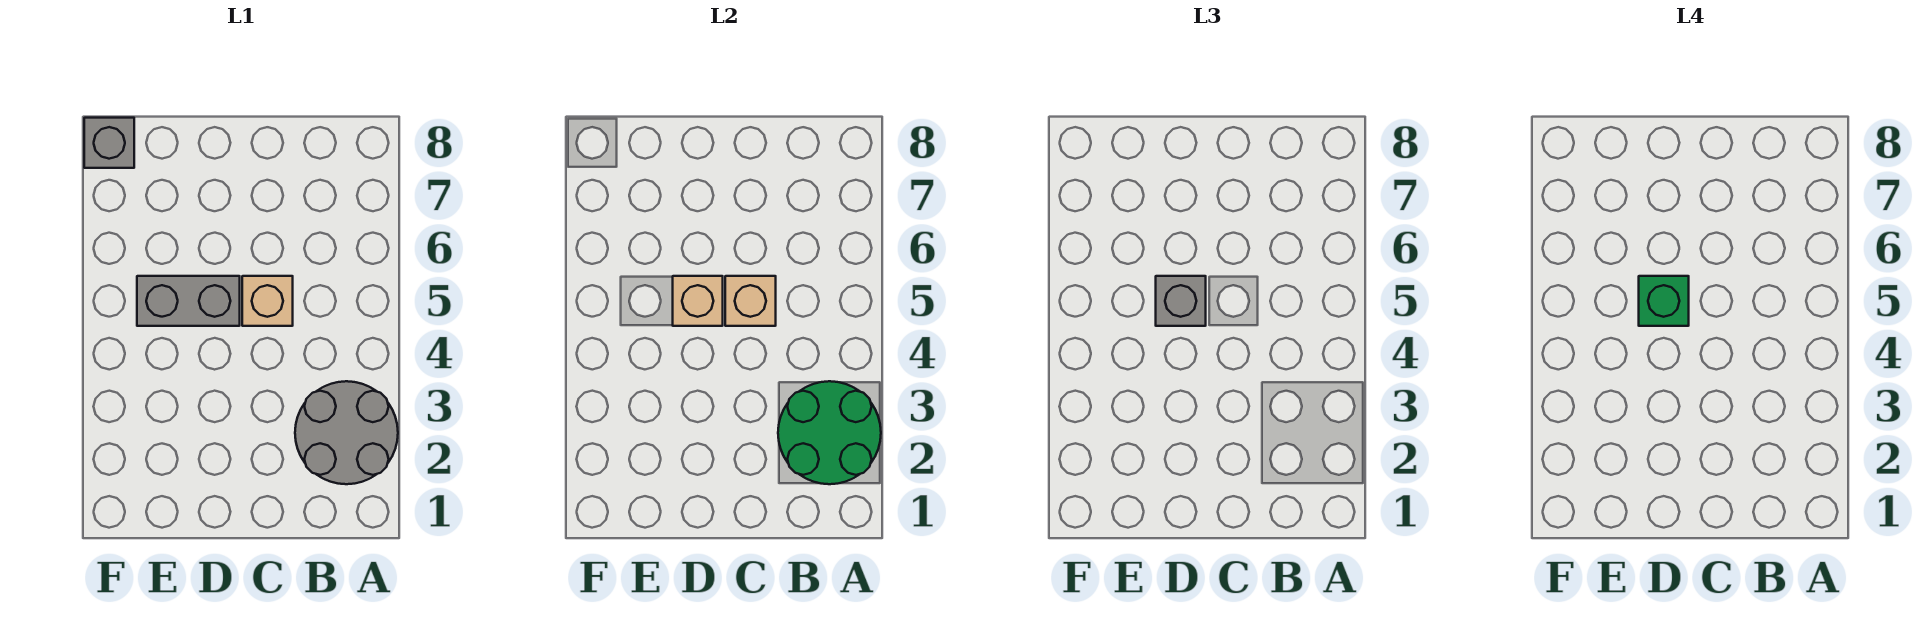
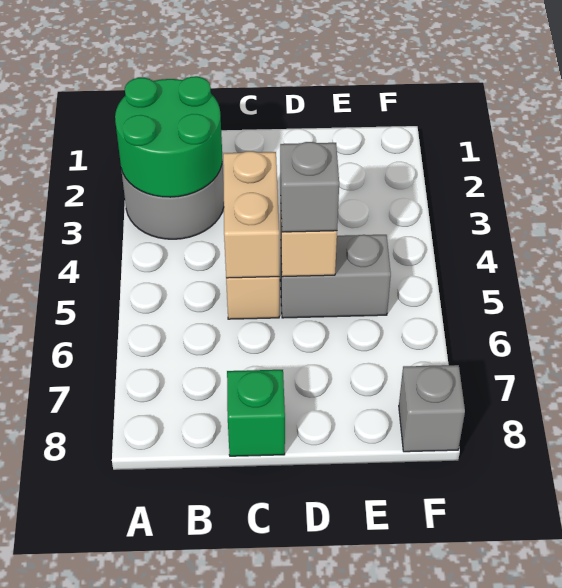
tan 1x1 brick [725,276,776,326] -> tan 1x2 brick [223,151,279,278]
green 1x1 brick [1639,276,1689,326] -> green 1x1 brick moved to [227,370,285,456]

